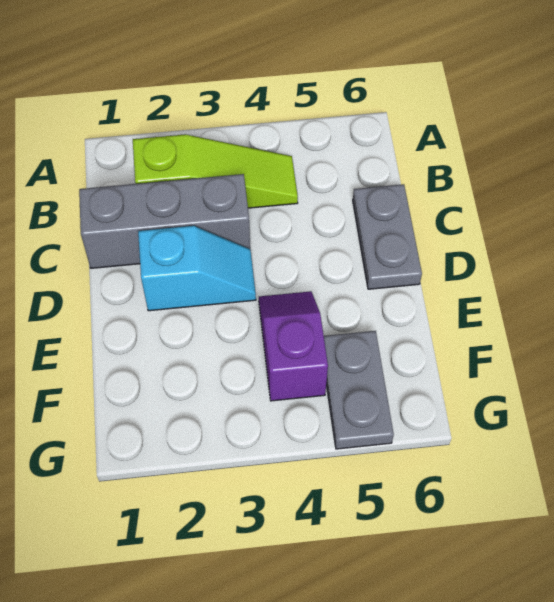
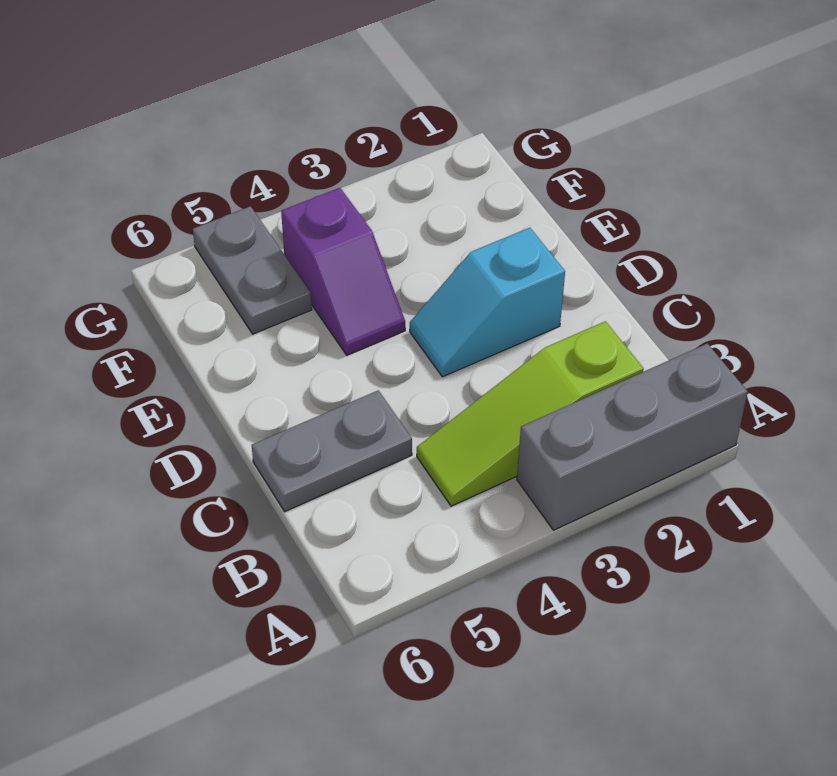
grey 1x3 brick [79,174,250,268] -> grey 1x3 brick moved to [517,343,748,530]
grey 1x2 plate [353,184,422,289] -> grey 1x2 plate turned to [252,390,412,511]

